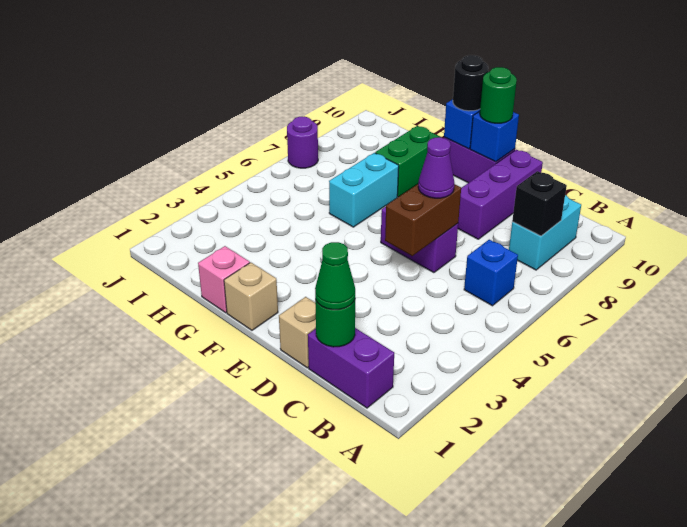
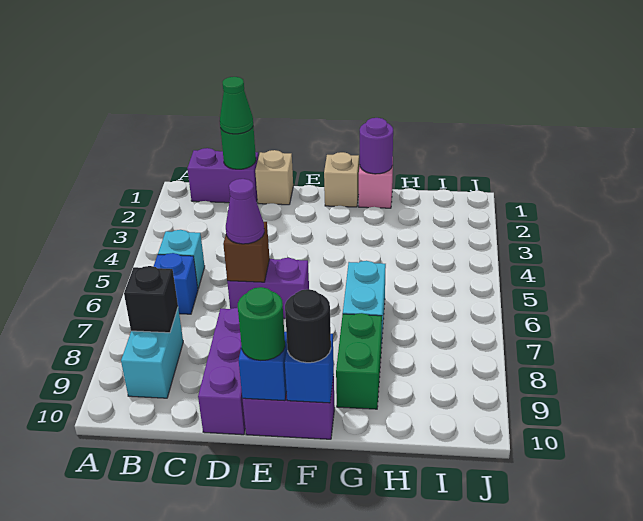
none -> cyan 1x1 brick [158,230,205,289]
brown 1x2 brick [385,184,461,256] -> brown 1x1 brick [223,222,270,282]
purple 1x1 round brick [287,116,318,168] -> purple 1x1 round brick moved to [360,118,393,174]

